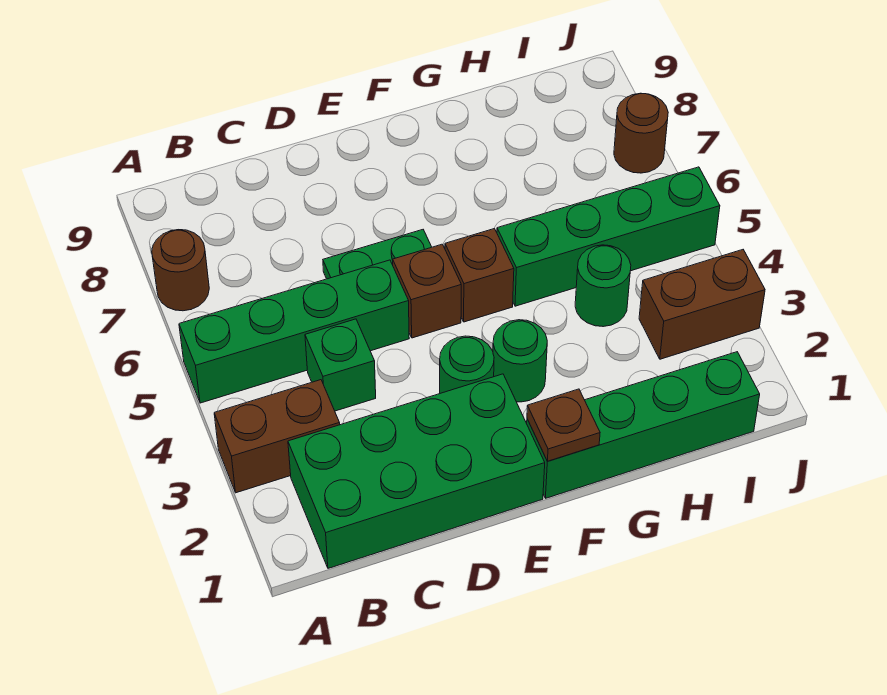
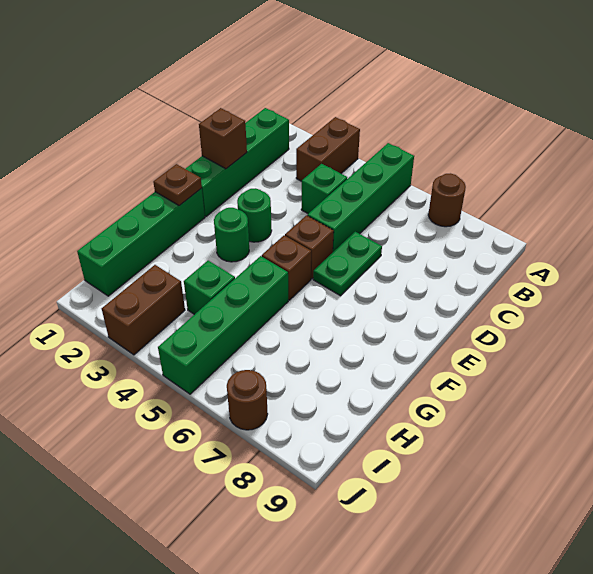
green 2x4 brick [288,374,545,568] -> green 1x4 brick [186,108,289,217]
none -> brown 1x1 brick [199,108,247,169]
green 1x1 round brick [575,245,631,327] -> green 1x1 brick [184,261,235,315]

